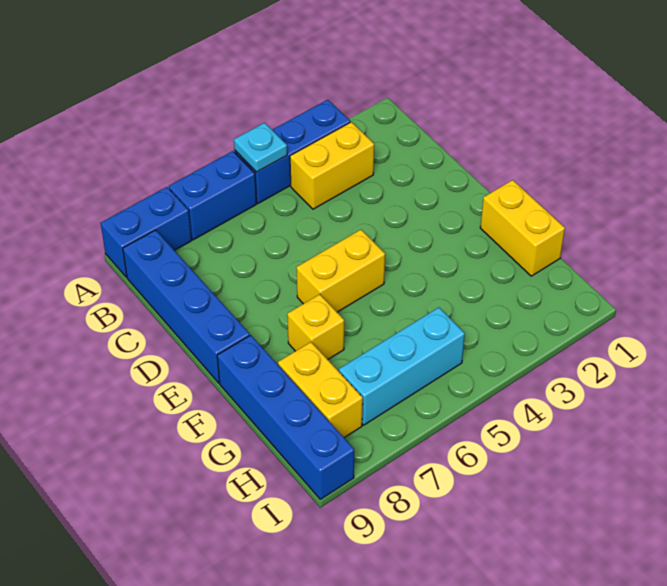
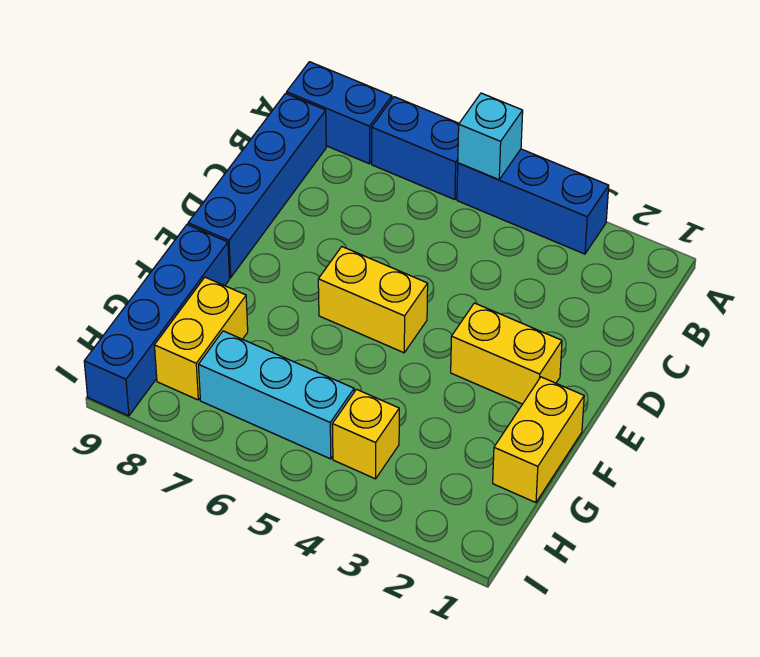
cyan 1x1 plate [234,123,287,172] -> cyan 1x1 brick [458,93,523,180]
yellow 1x2 brick [290,122,374,209] -> yellow 1x2 brick moved to [451,303,562,404]
yellow 1x1 brick [287,294,344,359] -> yellow 1x1 brick moved to [332,389,399,479]

